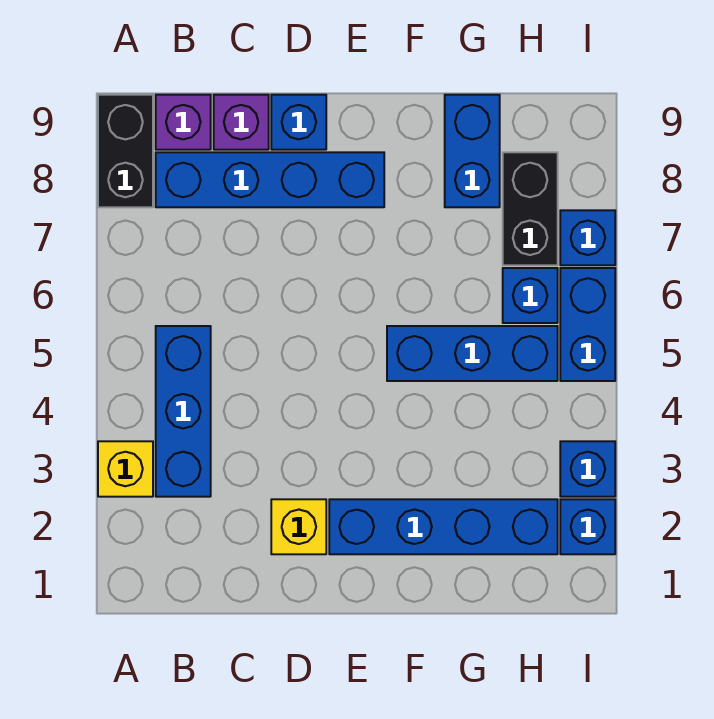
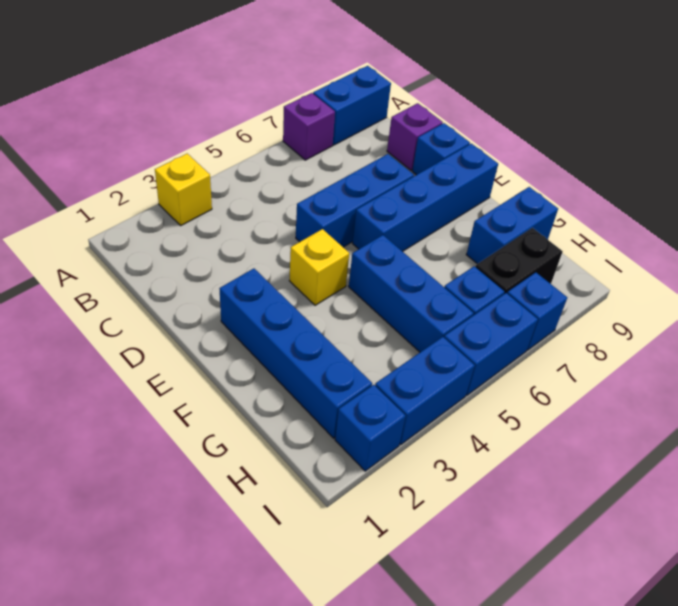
black 1x2 brick [98,95,153,207] -> blue 1x2 brick [313,66,391,145]
blue 1x3 brick [156,326,211,497] -> blue 1x3 brick moved to [296,154,414,247]
blue 1x4 brick [156,152,384,207] -> blue 1x4 brick turned to [353,144,498,252]
purple 1x1 brick [156,95,211,150] -> purple 1x1 brick moved to [283,93,335,160]
yellow 1x1 brick [271,499,326,554] -> yellow 1x1 brick moved to [289,229,349,305]
blue 1x1 brick [560,441,615,497] -> blue 1x2 brick [375,337,475,444]

